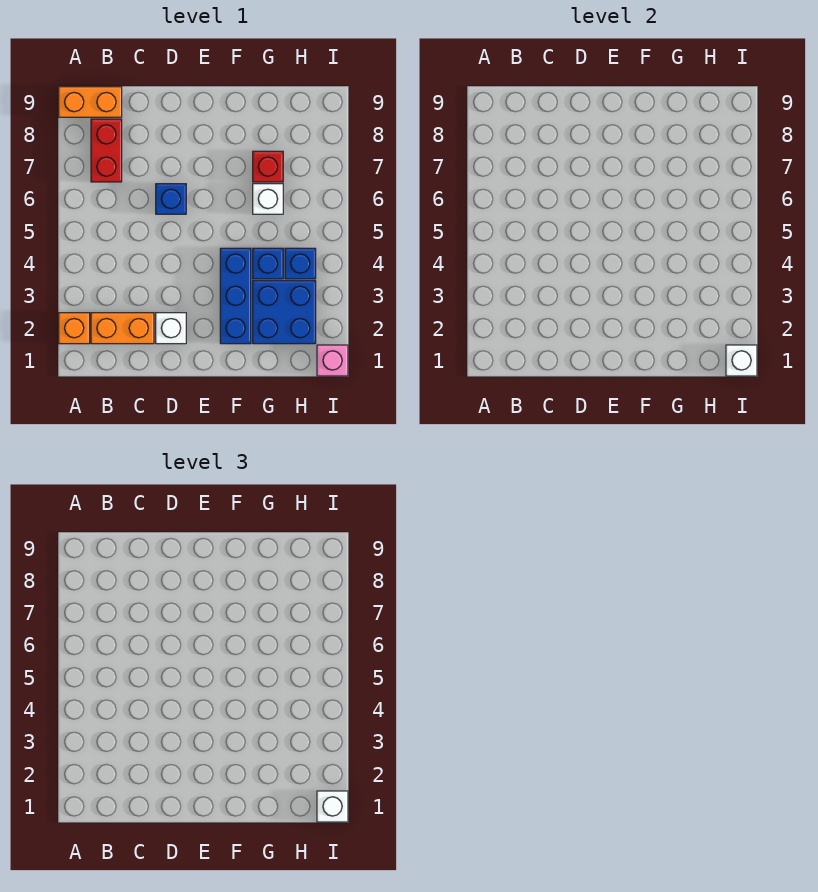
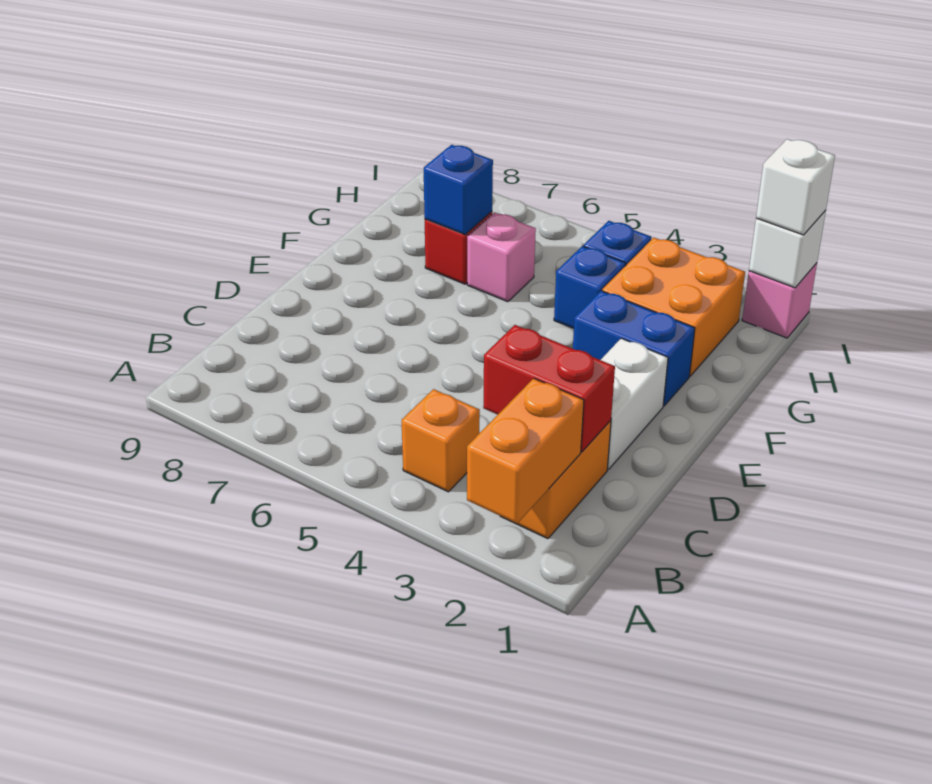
orange 1x1 brick [59,313,90,344] -> orange 1x1 brick moved to [402,389,480,492]
orange 1x2 brick [59,87,122,117] -> orange 1x2 brick moved to [467,378,584,524]
red 1x2 brick [91,119,122,182] -> red 1x2 brick moved to [483,325,615,452]
white 1x1 brick [156,313,186,344] -> white 1x2 brick [601,338,668,470]
blue 1x1 brick [156,184,186,214] -> blue 1x1 brick moved to [424,145,493,235]
blue 1x3 brick [220,248,251,344] -> blue 1x2 brick [573,291,695,406]
blue 2x2 brick [253,281,316,344] -> orange 2x2 brick [602,238,745,376]
white 1x1 brick [253,184,283,214] -> pink 1x1 brick [467,212,536,302]

